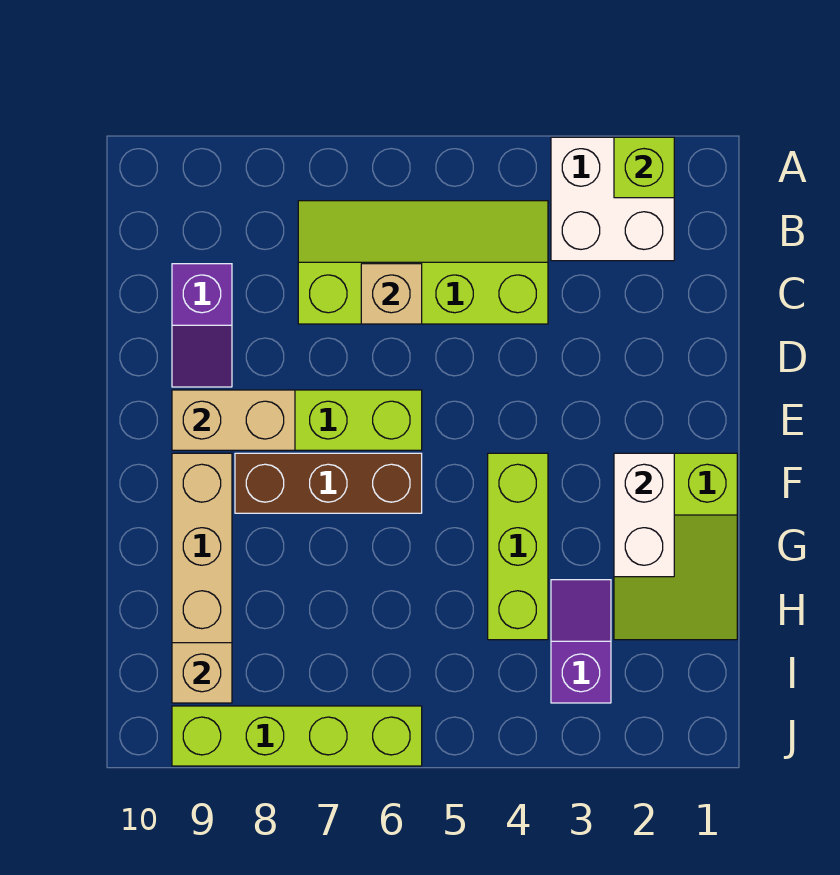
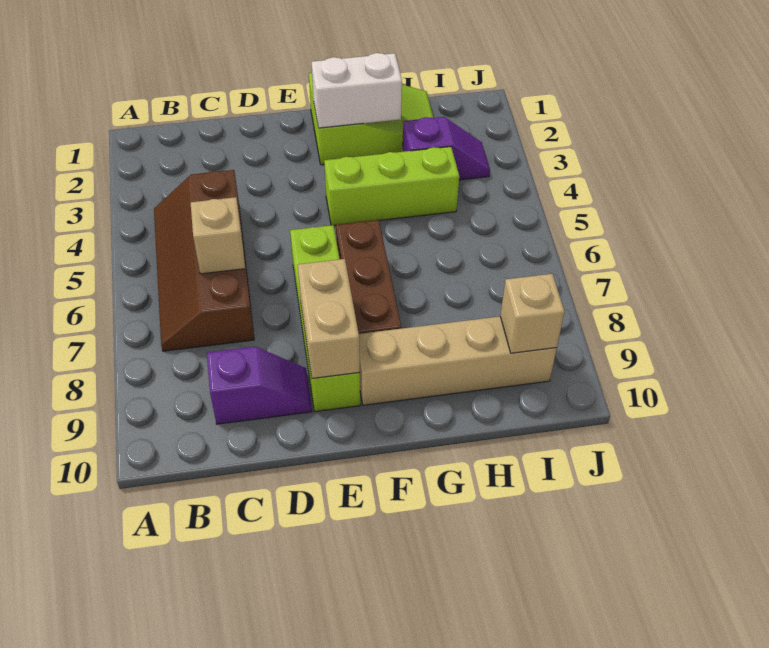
white 2x2 brick [551,137,674,261] -> none
lime 1x1 brick [614,137,674,198] -> none
lime 2x4 slope [298,201,548,324] -> brown 2x4 slope [154,170,254,351]
purple 1x2 slope [551,580,611,703] -> purple 1x2 slope turned to [403,117,490,180]
lime 1x4 brick [172,706,422,766] -> none

